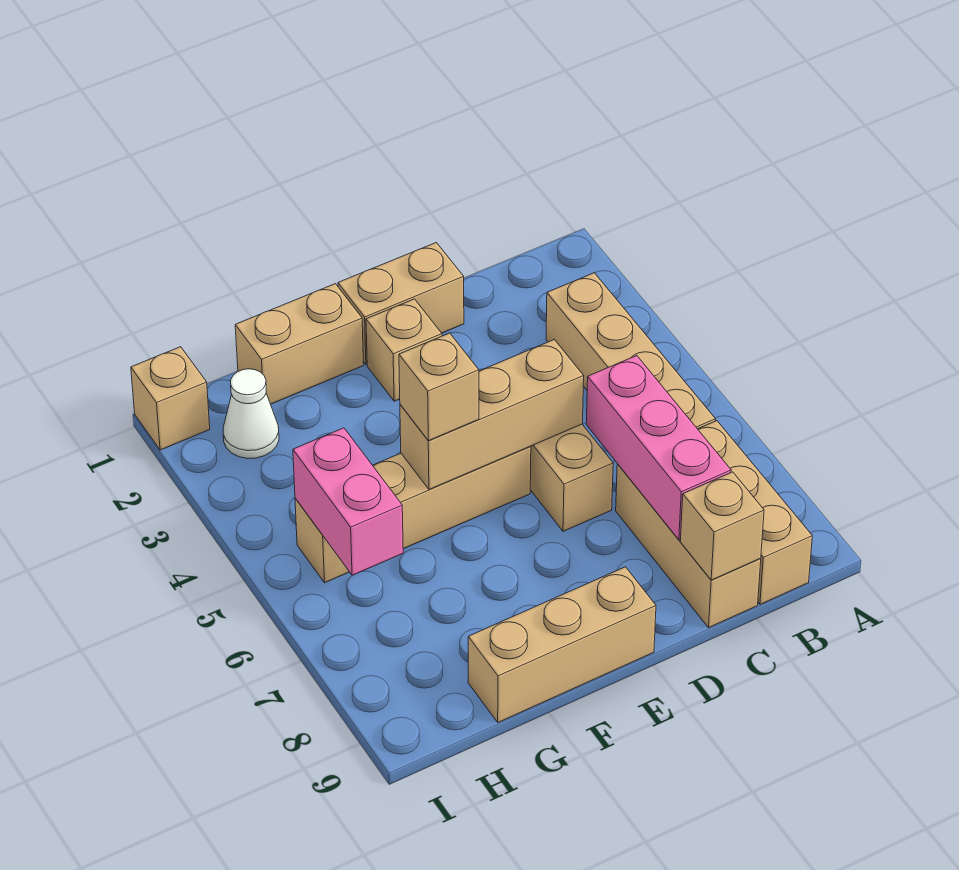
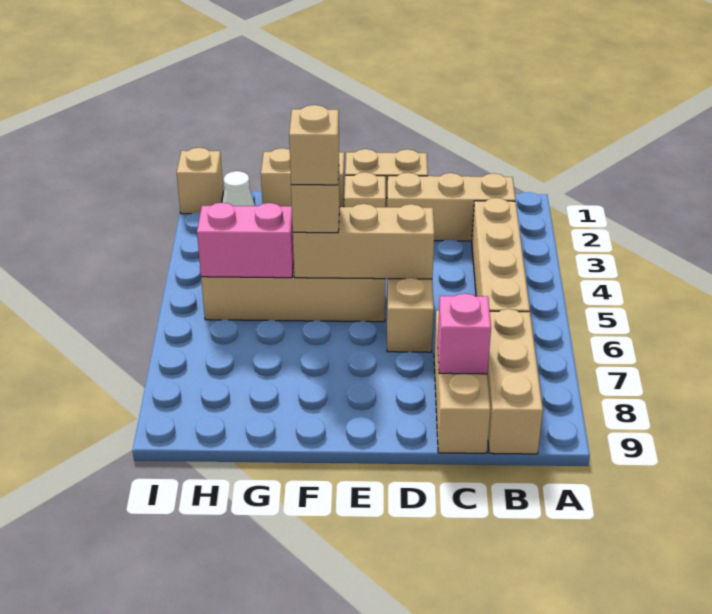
pink 1x3 brick [586,356,731,540] -> pink 1x1 brick [438,293,491,374]
tan 1x1 brick [680,472,764,580] -> tan 1x1 brick moved to [289,105,339,185]
tan 1x3 brick [468,567,656,722] -> tan 1x3 brick moved to [387,173,516,241]
pink 1x2 brick [293,428,403,575] -> pink 1x2 brick turned to [197,202,294,278]

